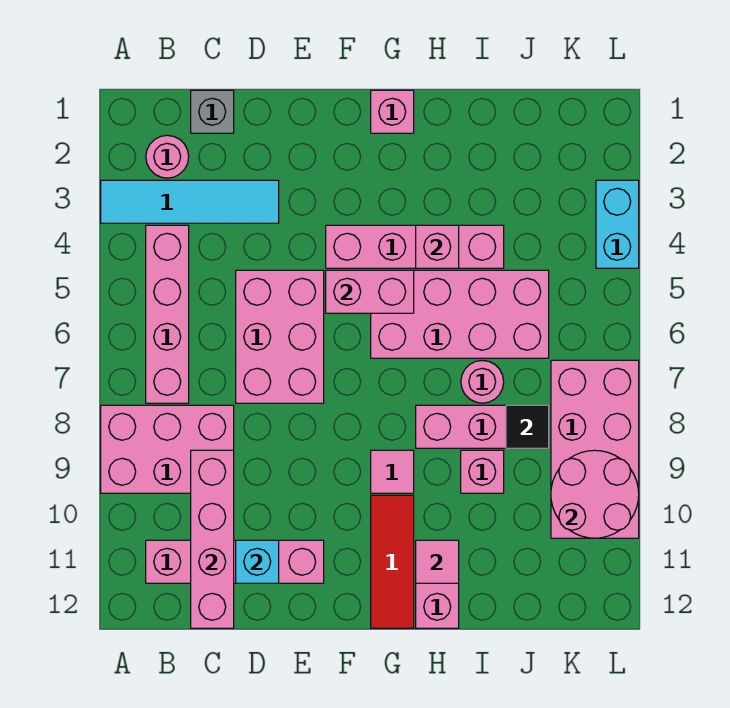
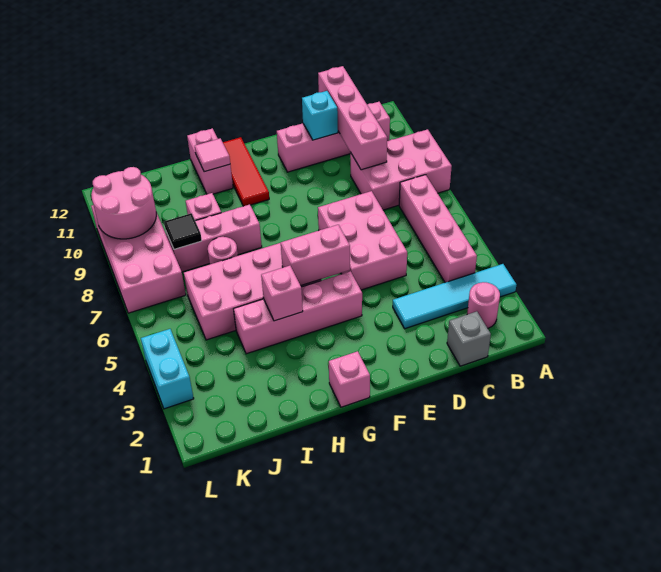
pink 1x1 tile [371,450,414,493] -> none

